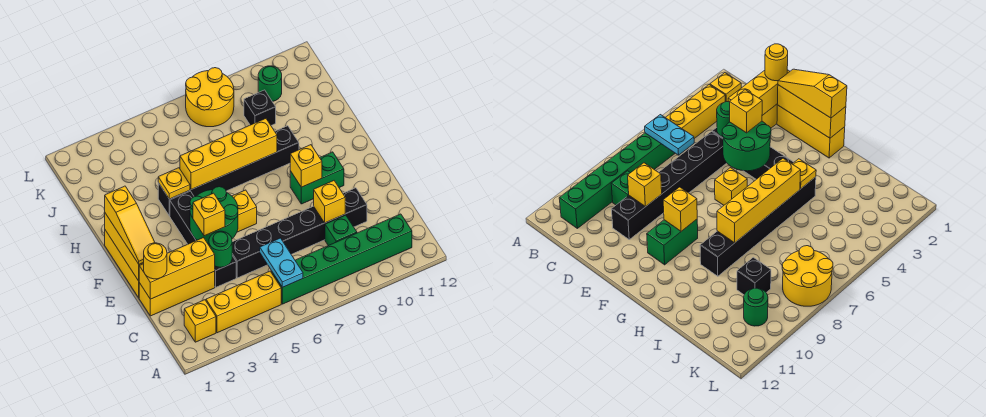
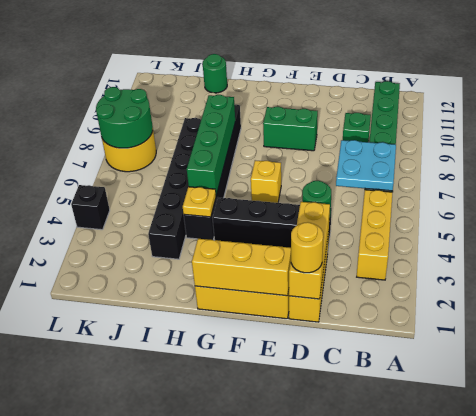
yellow 1x1 brick [184,300,216,342] -> none
cyan 1x2 plate [260,238,303,287] -> cyan 2x2 plate [336,140,396,191]
black 1x6 brick [232,188,367,278] -> black 1x6 brick moved to [148,118,201,259]
yellow 1x1 brick [314,181,345,223] -> none
yellow 1x3 slope [105,186,155,264] -> none
green 2x2 round brick [190,187,238,245] -> green 2x2 round brick moved to [96,87,153,148]
yellow 1x1 brick [193,193,225,236] -> none
green 1x2 brick [290,152,344,204] -> green 1x2 brick turned to [263,107,318,151]
yellow 1x1 brick [290,145,322,187] -> none
yellow 1x4 brick [180,119,277,189] -> green 1x4 brick [187,95,235,195]
black 1x1 brick [244,90,276,125] -> black 1x1 brick moved to [71,185,110,230]
green 1x1 round brick [258,66,282,102] -> green 1x1 round brick moved to [203,54,227,93]

